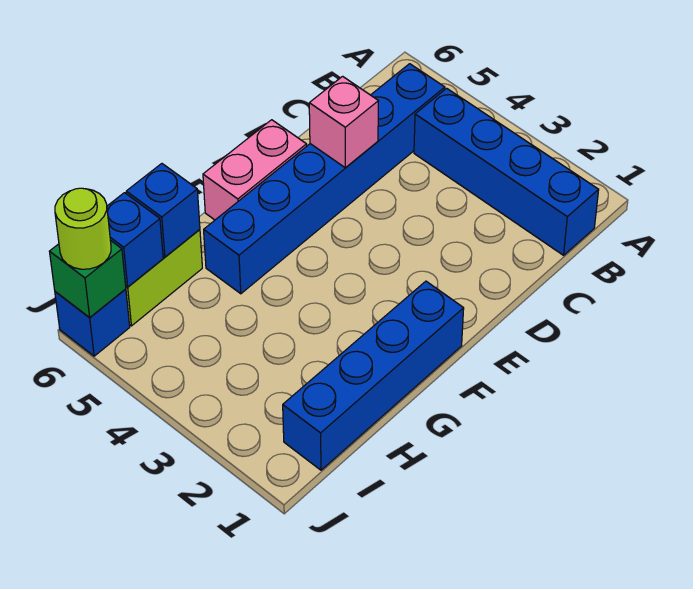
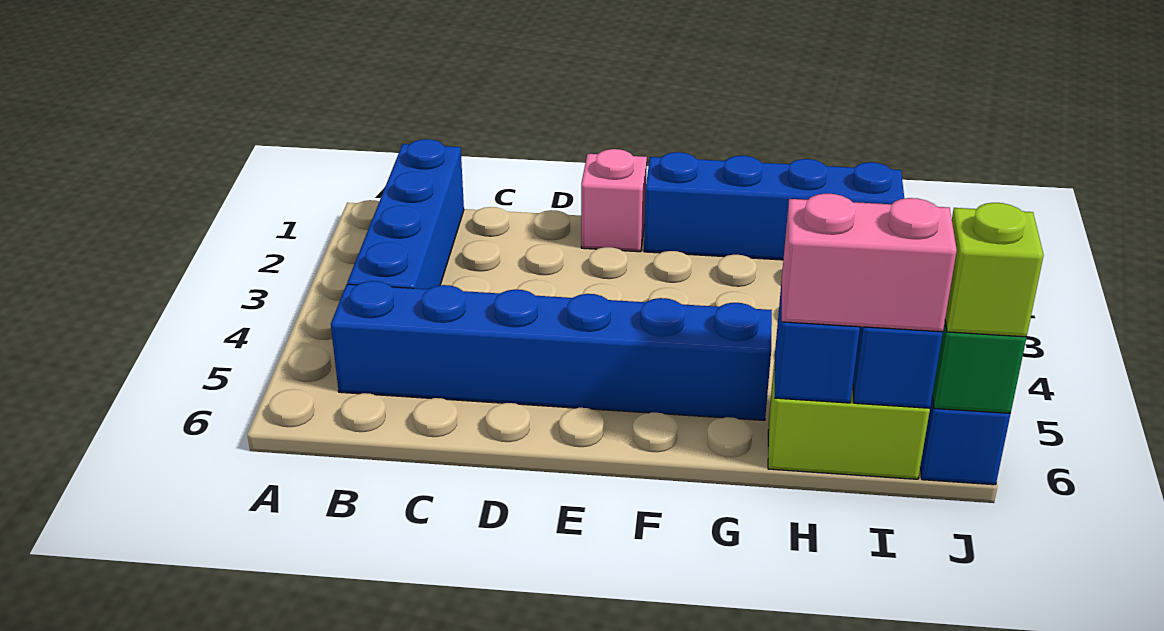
pink 1x1 brick [309,76,378,168] -> pink 1x1 brick moved to [581,149,647,252]
pink 1x2 brick [203,120,307,220] -> pink 1x2 brick moved to [782,194,957,332]
lime 1x1 round brick [55,188,111,269] -> lime 1x1 brick [945,203,1044,337]

